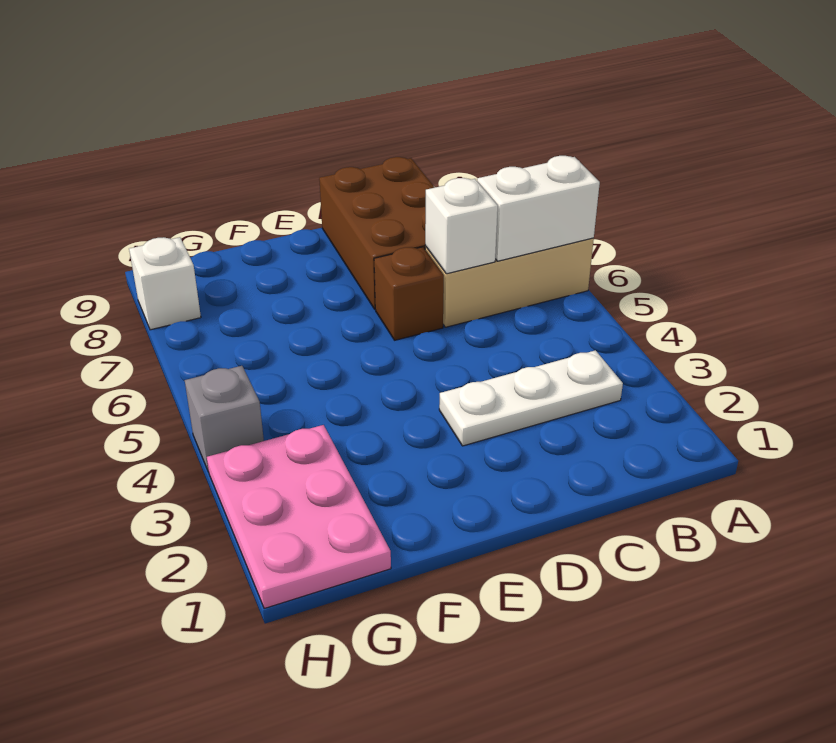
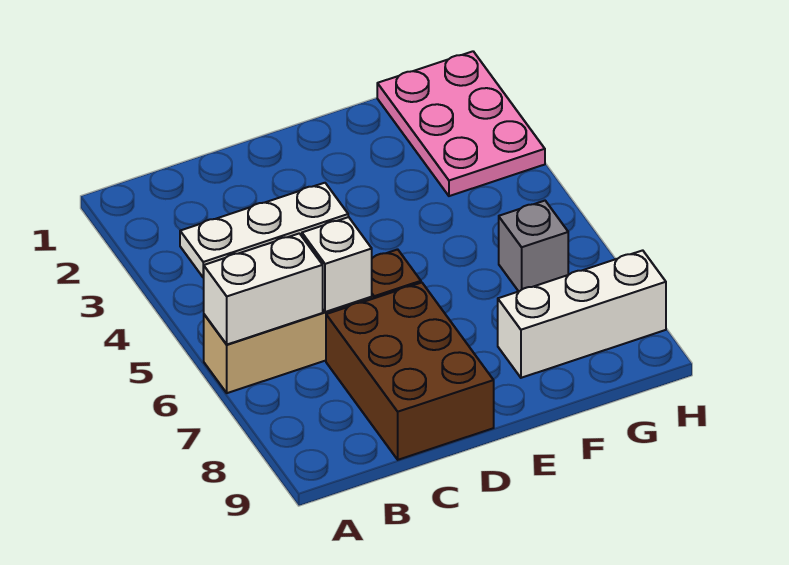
grey 1x1 brick [185,366,264,472] -> grey 1x1 brick moved to [499,201,568,291]
white 1x1 brick [129,237,201,330] -> white 1x3 brick [498,250,666,378]

